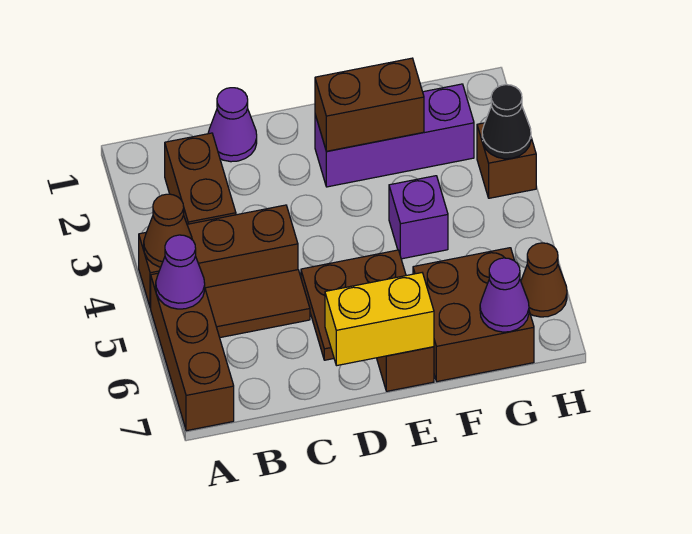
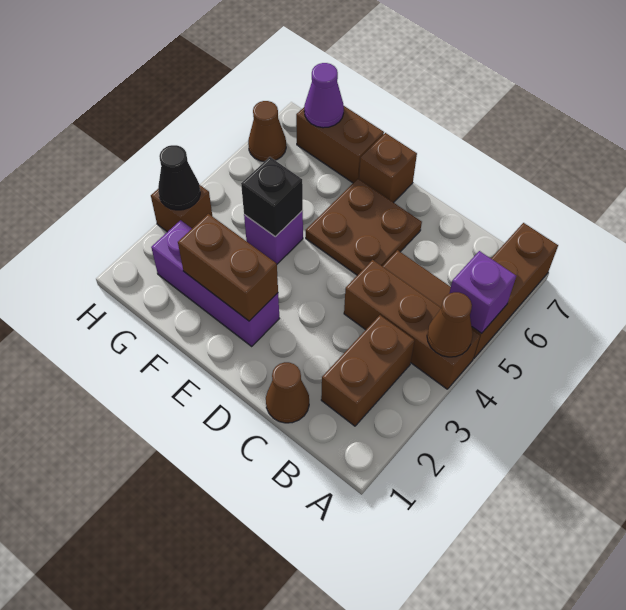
purple 1x1 cone [156,235,205,309] -> purple 1x1 brick [449,251,516,333]
purple 1x1 cone [208,88,257,162] -> brown 1x1 cone [266,362,309,423]
yellow 1x2 brick [325,273,434,366] -> none
none -> black 1x1 brick [241,157,303,237]
brown 2x2 brick [413,248,534,382] -> brown 1x2 brick [296,106,384,183]

